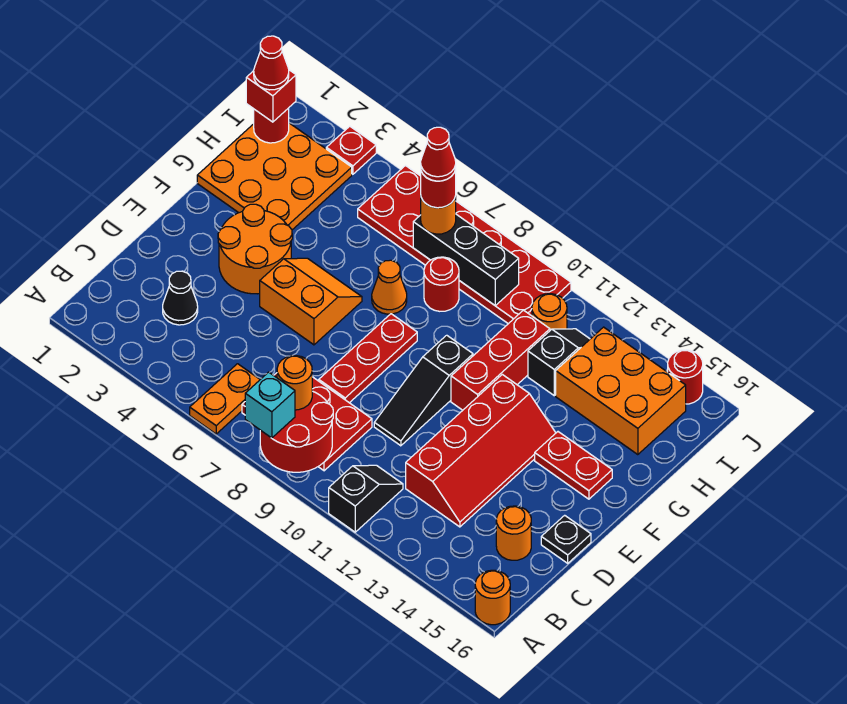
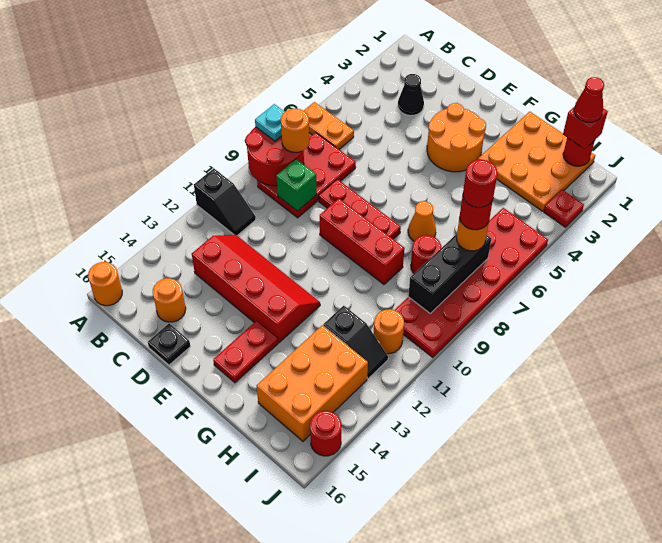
cyan 1x1 brick [245,372,295,438] -> cyan 1x1 plate [255,104,285,141]
none -> green 1x1 brick [276,159,317,211]
red 2x4 slope [406,374,556,527] -> red 2x4 slope turned to [192,235,320,343]
black 1x3 slope [374,335,473,446] -> none
orange 2x2 slope [260,258,362,345] -> none
red 1x3 brick [451,310,550,410] -> red 1x3 brick moved to [320,199,405,284]
red 1x1 cone [421,127,456,181] -> red 1x1 round brick [463,160,498,208]

